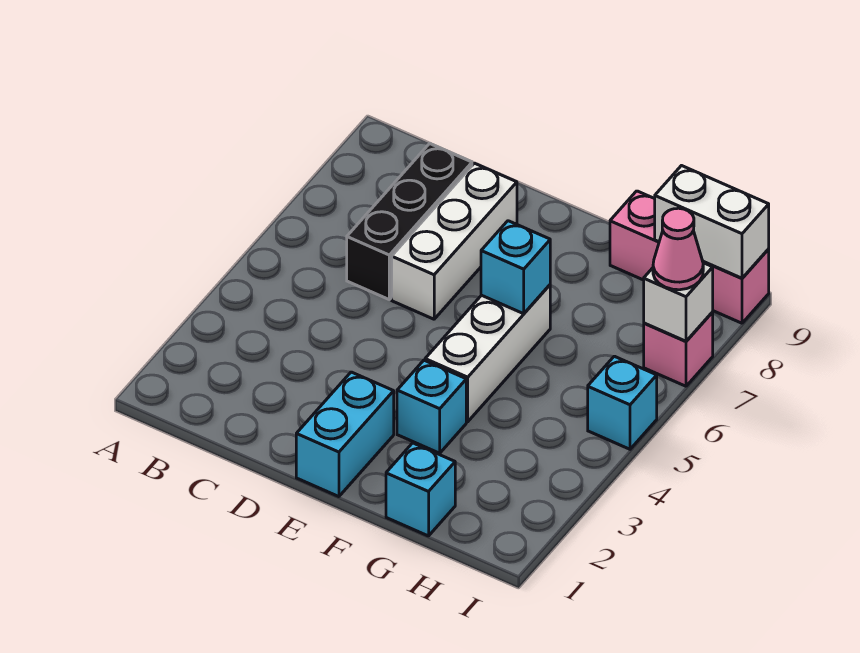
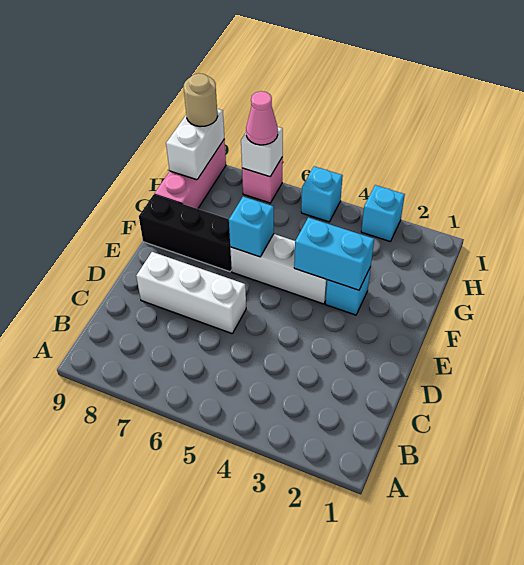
black 1x3 brick [347,143,472,299] -> black 1x3 brick moved to [139,194,232,272]
cyan 1x2 brick [296,372,394,497] -> cyan 1x2 brick moved to [294,217,374,290]
cyan 1x1 brick [386,443,455,536] -> cyan 1x1 brick moved to [361,185,405,242]
none -> tan 1x1 round brick [184,73,218,127]

